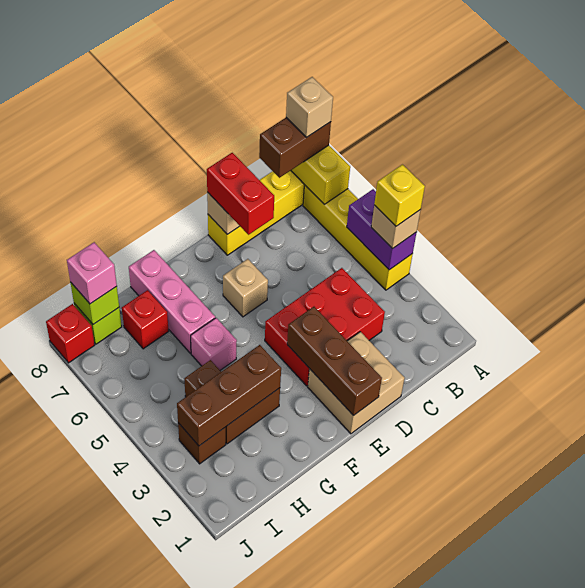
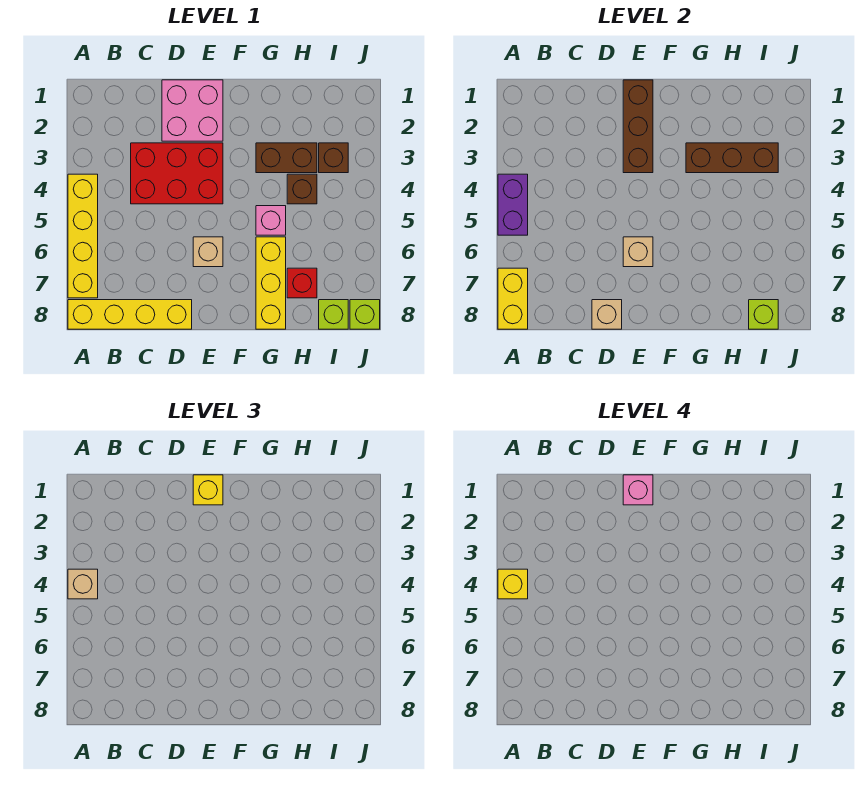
brown 1x2 brick [259,118,331,178] -> none
tan 1x1 brick [286,77,333,138] -> tan 1x1 brick moved to [623,237,653,267]
tan 2x2 brick [308,332,405,434] -> pink 2x2 brick [162,80,223,141]
red 1x2 brick [207,153,274,235] -> none
none -> yellow 1x1 brick [193,475,223,505]
pink 1x3 brick [129,250,215,353] -> yellow 1x3 brick [256,237,286,329]
pink 1x1 brick [67,242,117,304] -> pink 1x1 brick moved to [623,475,653,505]
red 1x1 brick [46,304,95,363] -> lime 1x1 brick [350,300,380,329]

